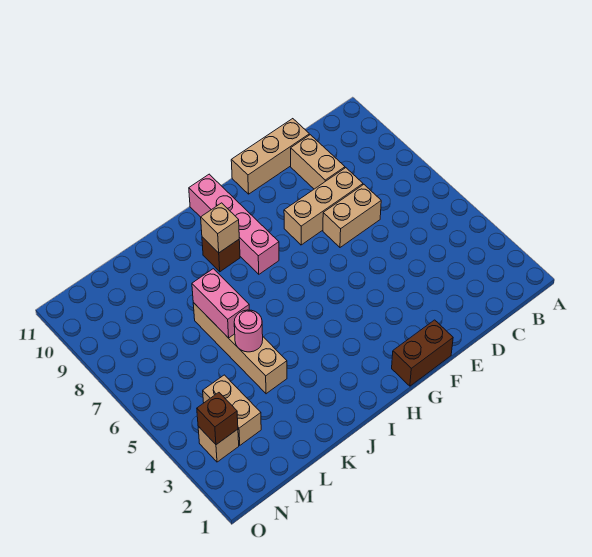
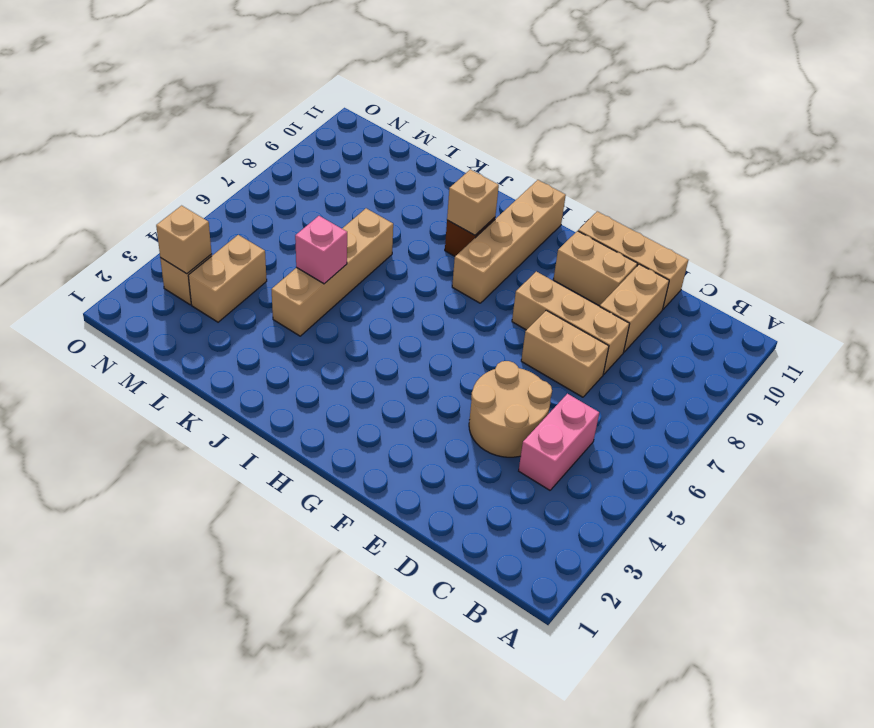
none -> tan 2x2 round brick [469,361,552,457]
none -> tan 1x2 brick [553,231,638,306]
brown 1x2 brick [392,320,453,386] -> none
pink 1x4 brick [189,174,279,274] -> tan 1x4 brick [452,180,566,303]
pink 1x1 round brick [234,310,263,352] -> pink 1x1 brick [295,216,347,284]
pink 1x2 brick [192,269,249,338] -> pink 1x2 brick moved to [519,394,599,490]
brown 1x1 brick [197,393,238,445] -> tan 1x1 brick [156,206,212,274]

